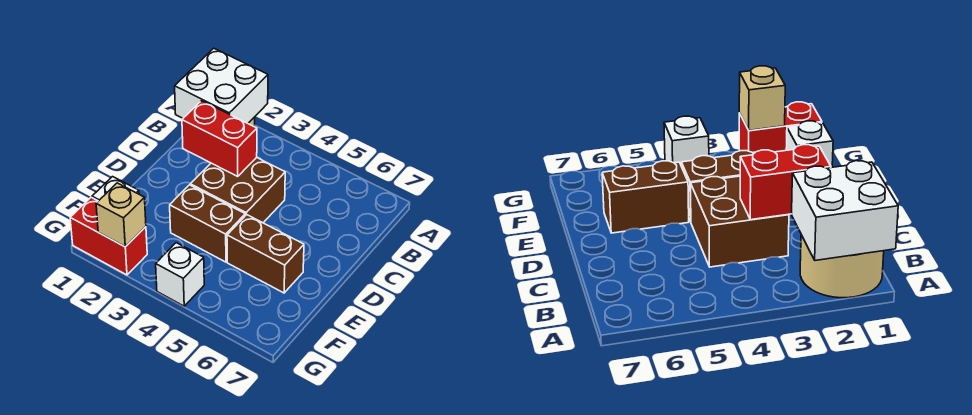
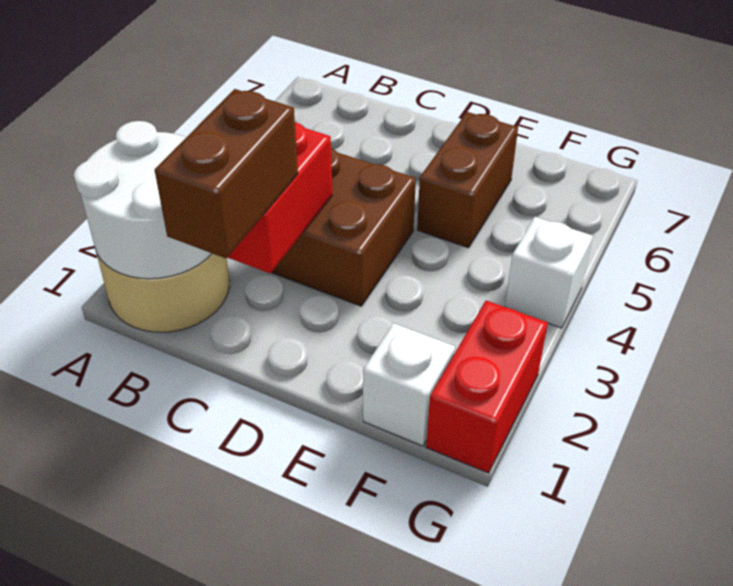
white 2x2 brick [175,48,268,123] -> white 2x2 round brick [74,121,212,279]
brown 1x2 brick [170,185,245,262] -> brown 1x2 brick moved to [155,89,298,259]
tan 1x1 brick [96,183,146,247] -> none

